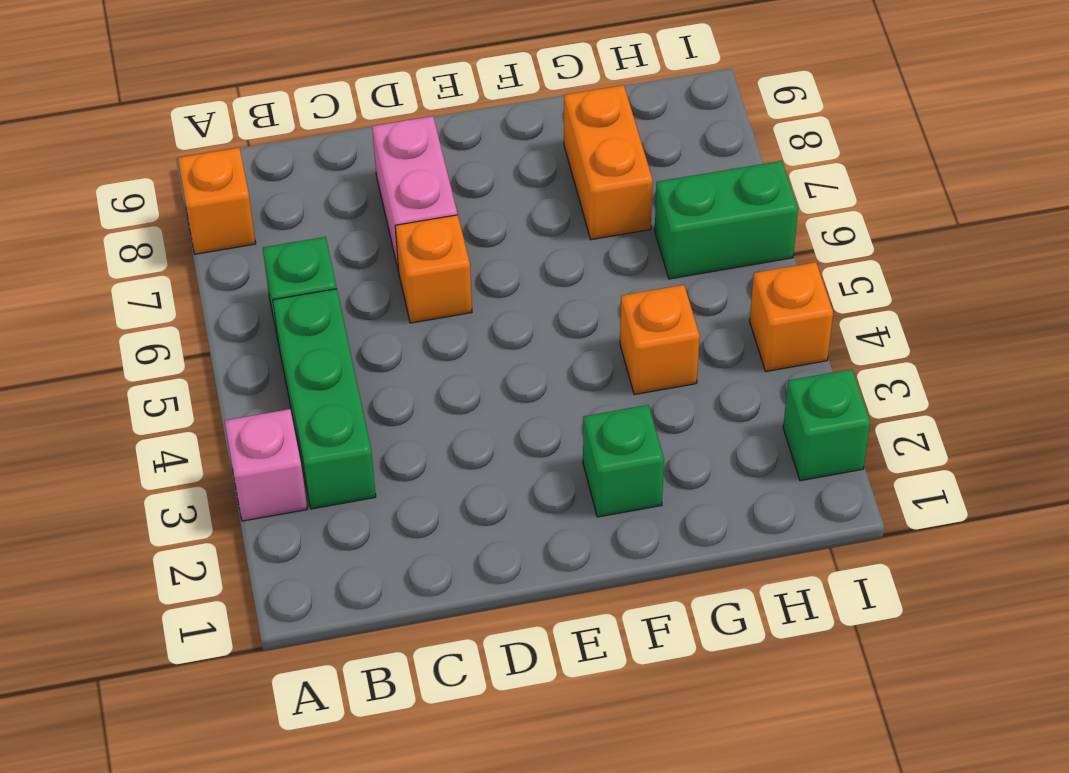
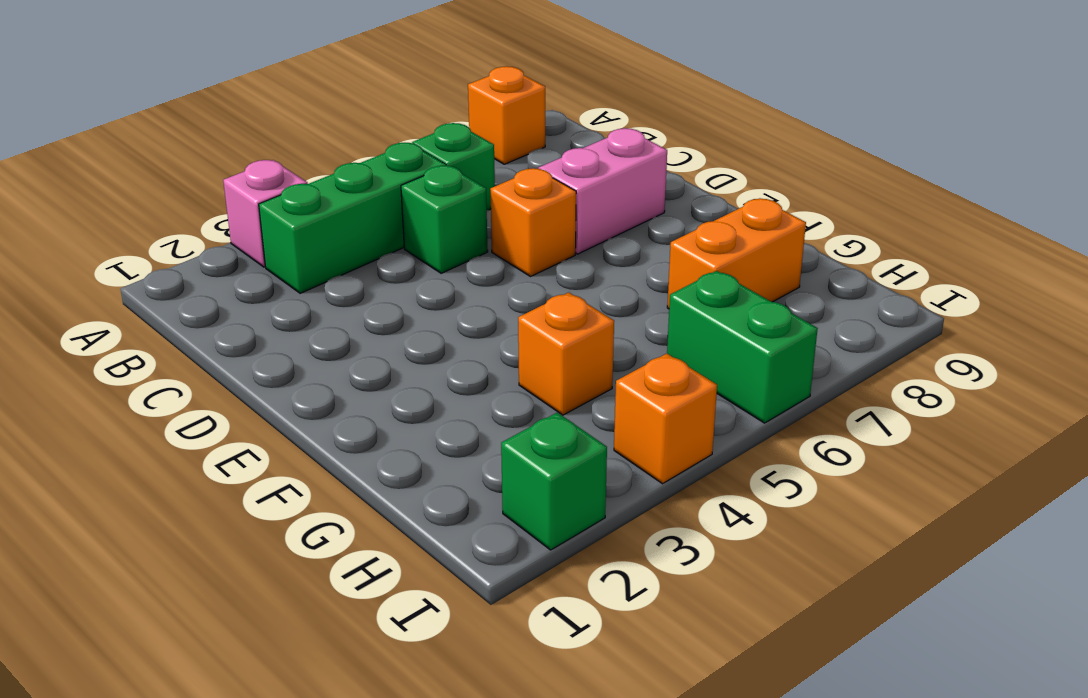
green 1x1 brick [583,405,664,517] -> green 1x1 brick moved to [401,166,488,273]

